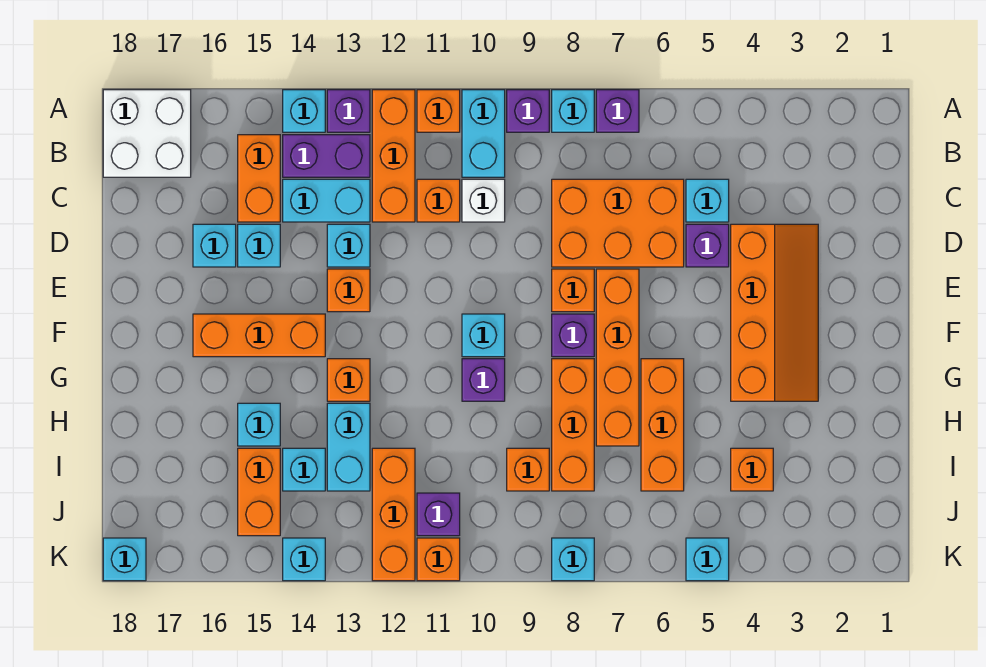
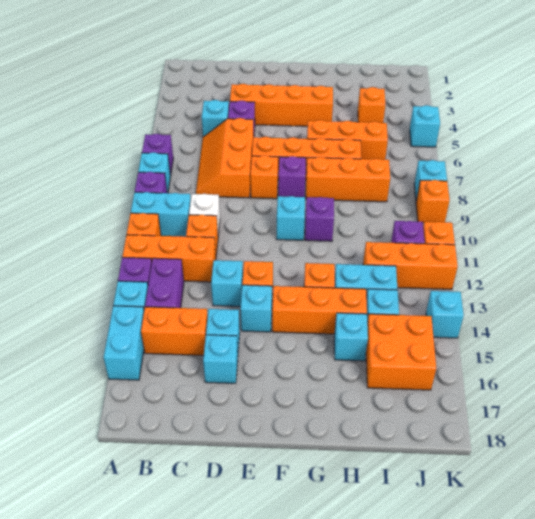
white 2x2 brick [103,90,191,177] -> none
orange 2x3 brick [552,179,684,267] -> orange 2x3 slope [196,118,254,198]
cyan 1x2 brick [283,179,370,222] -> cyan 1x2 brick moved to [104,306,144,380]
orange 1x3 brick [193,314,325,357] -> orange 1x3 brick turned to [272,286,367,334]
orange 1x1 brick [507,448,549,491] -> orange 1x1 brick moved to [416,180,450,223]
orange 1x2 brick [238,448,280,536] -> orange 2x2 brick [366,314,436,390]
cyan 1x1 brick [103,538,146,581] -> cyan 1x1 brick moved to [240,285,272,332]

